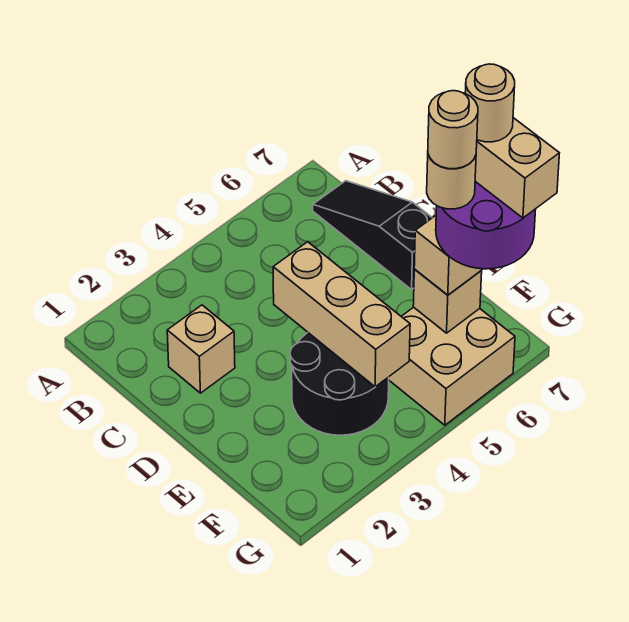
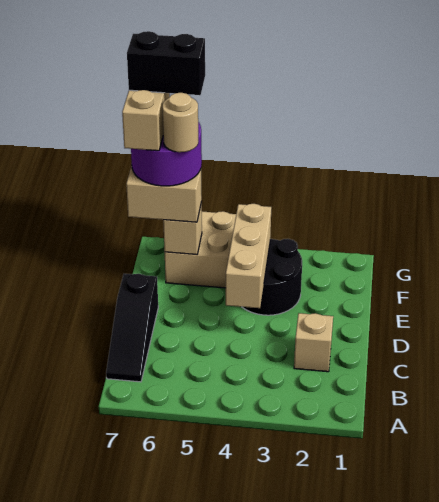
tan 1x1 round brick [428,91,478,169] -> none
tan 1x1 round brick [465,64,515,142] -> none
none -> black 1x2 brick [127,31,205,95]

